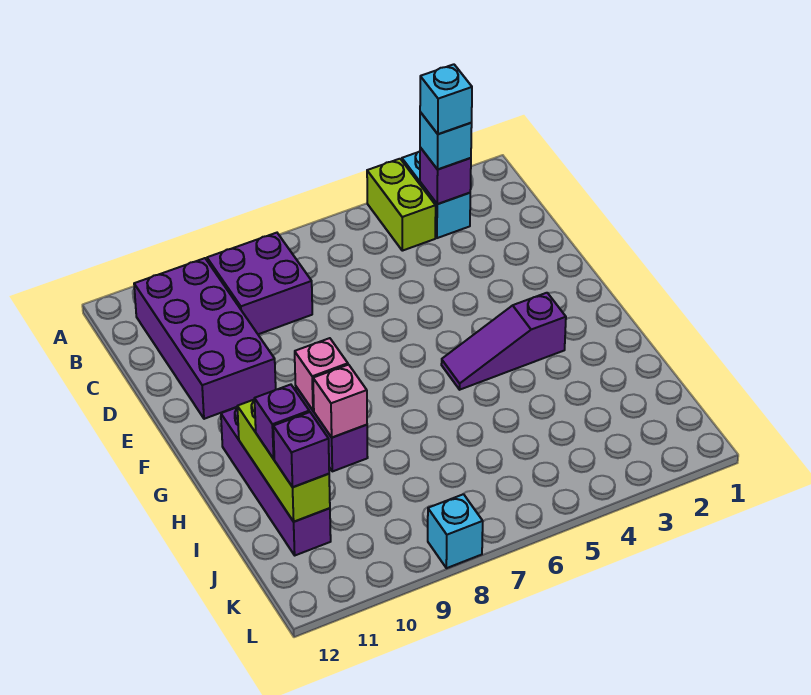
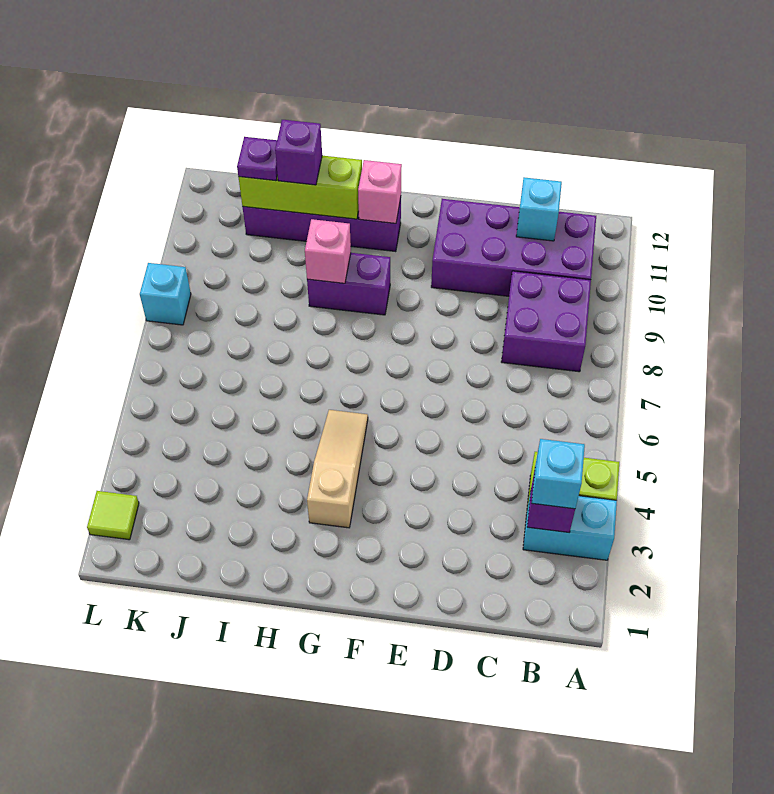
cyan 1x1 brick [420,64,472,134] -> cyan 1x1 brick moved to [516,177,562,241]
purple 1x3 slope [441,293,566,390] -> tan 1x3 slope [307,410,368,528]
pink 1x1 brick [295,338,348,411] -> pink 1x1 brick moved to [358,160,402,223]
purple 1x1 brick [273,412,329,487] -> purple 1x1 plate [237,137,277,181]
none -> lime 1x1 tile [87,491,139,540]

